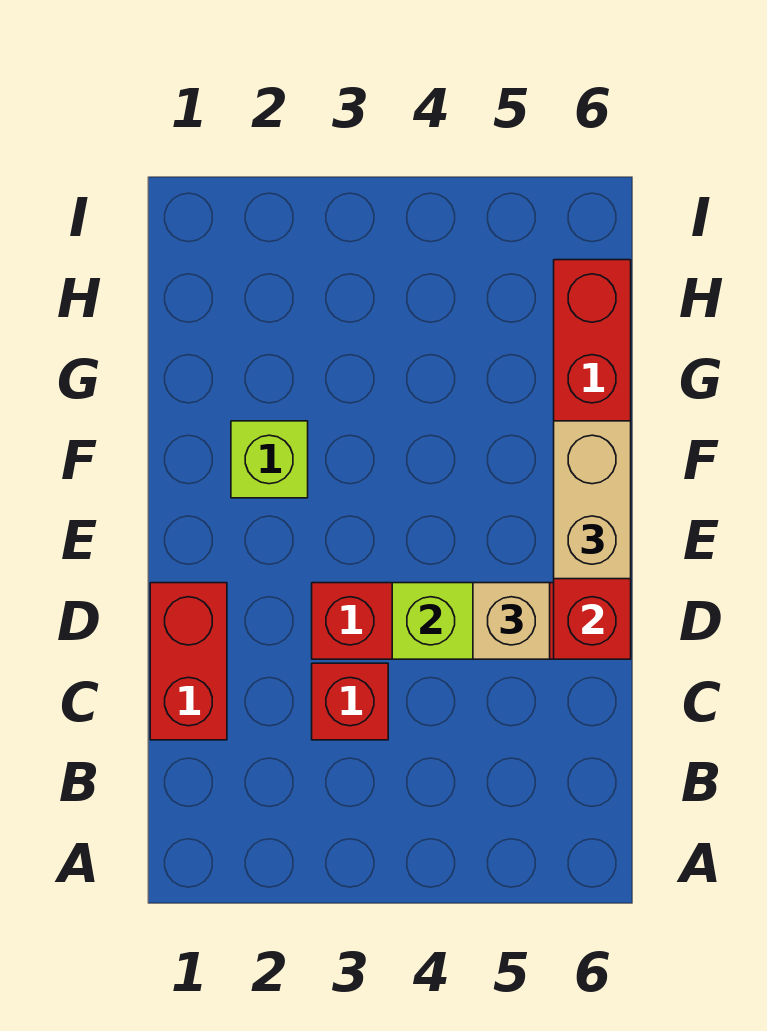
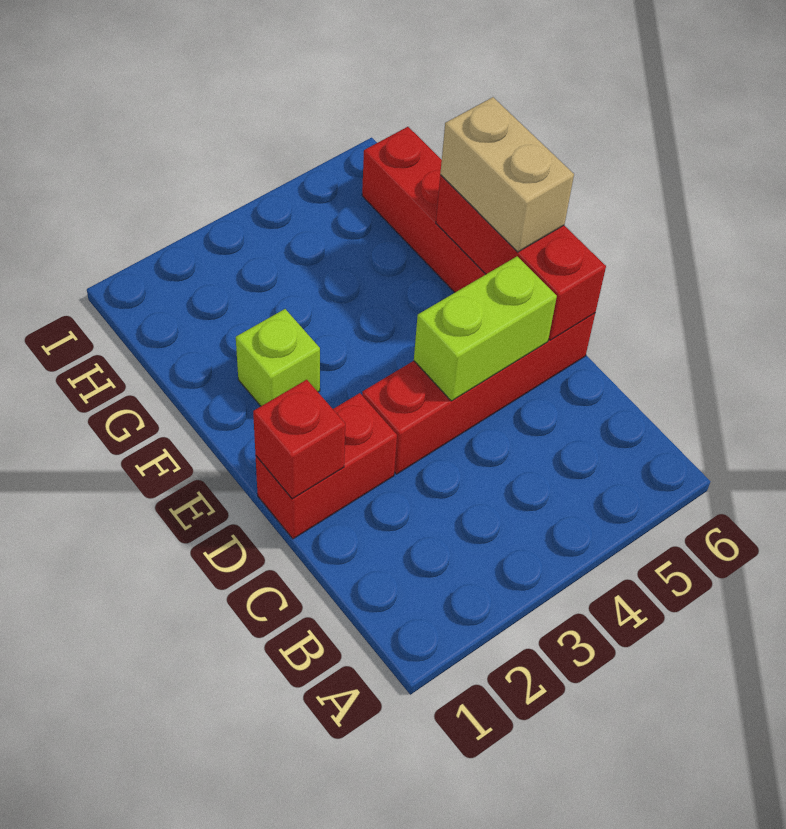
red 1x2 brick [150,583,227,740] -> red 1x2 brick turned to [256,393,397,539]
red 1x1 brick [312,663,388,740] -> red 1x1 brick moved to [253,380,345,499]
tan 1x1 brick [473,583,550,659] -> none

